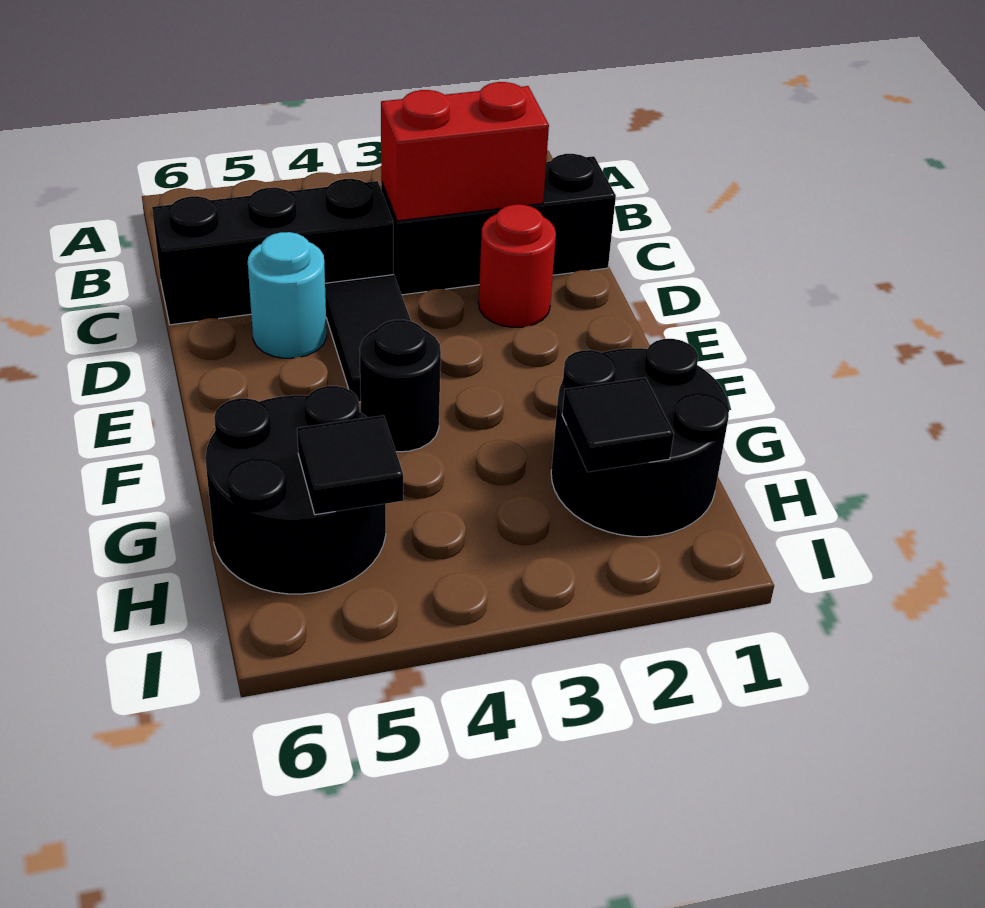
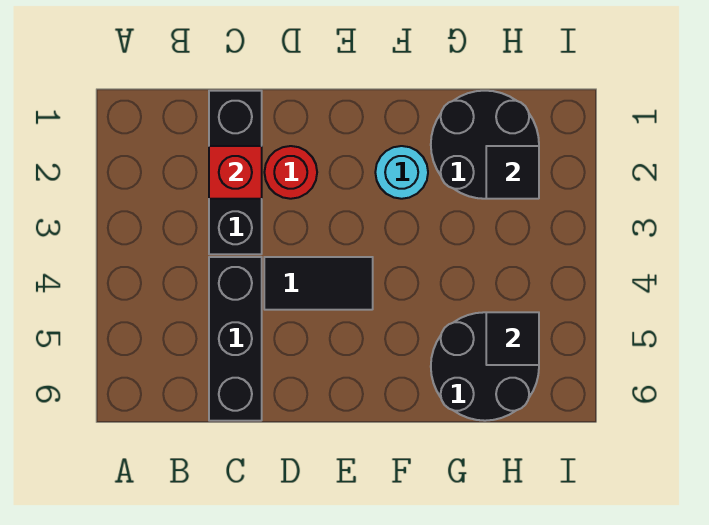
red 1x2 brick [381,82,549,221] -> red 1x1 brick [209,146,262,199]
cyan 1x1 round brick [248,232,327,358] -> cyan 1x1 round brick moved to [375,146,428,199]
black 1x1 round brick [360,320,441,452] -> none

